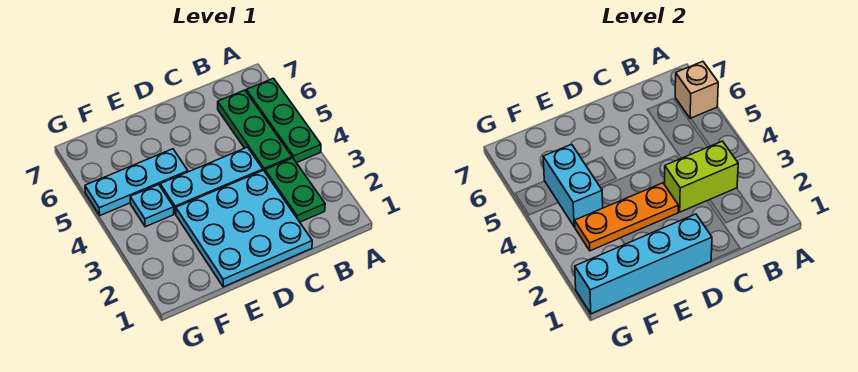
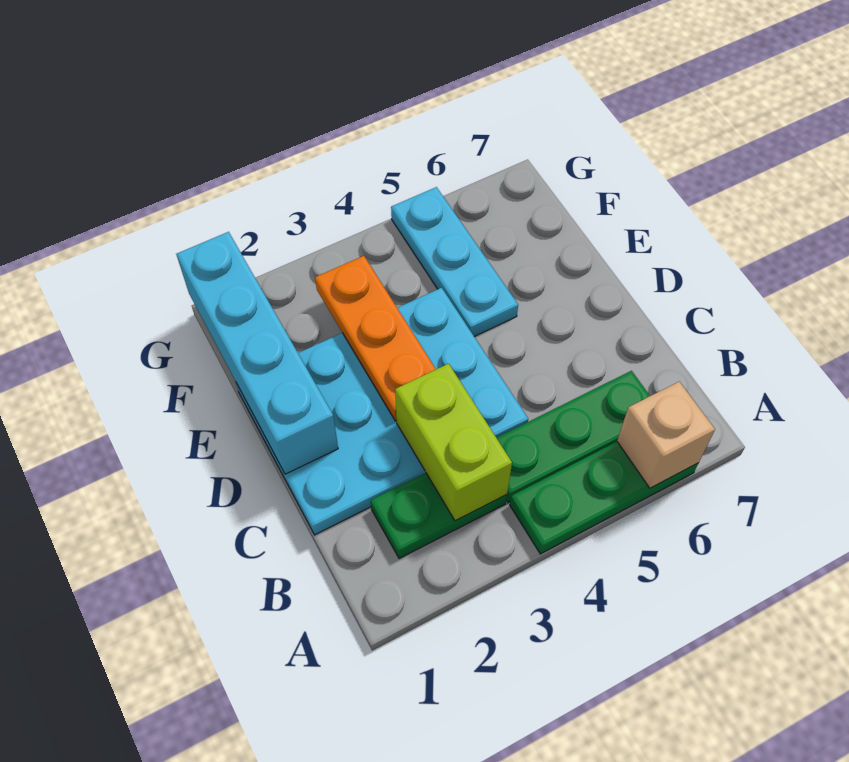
cyan 1x1 plate [130,184,174,227] -> none
cyan 1x2 brick [543,144,603,227] -> none

